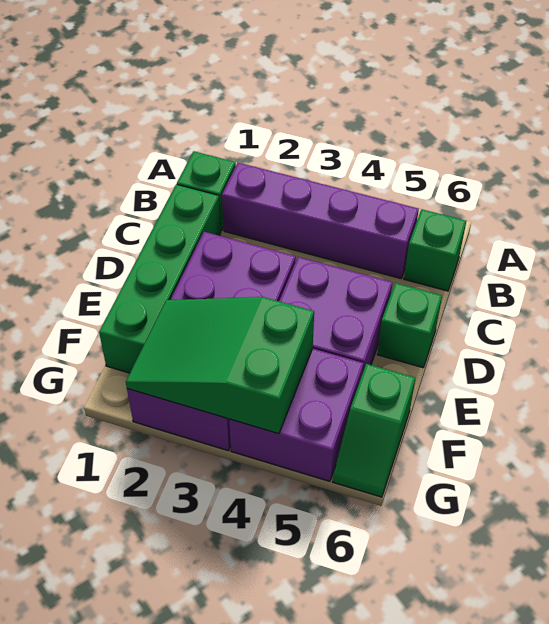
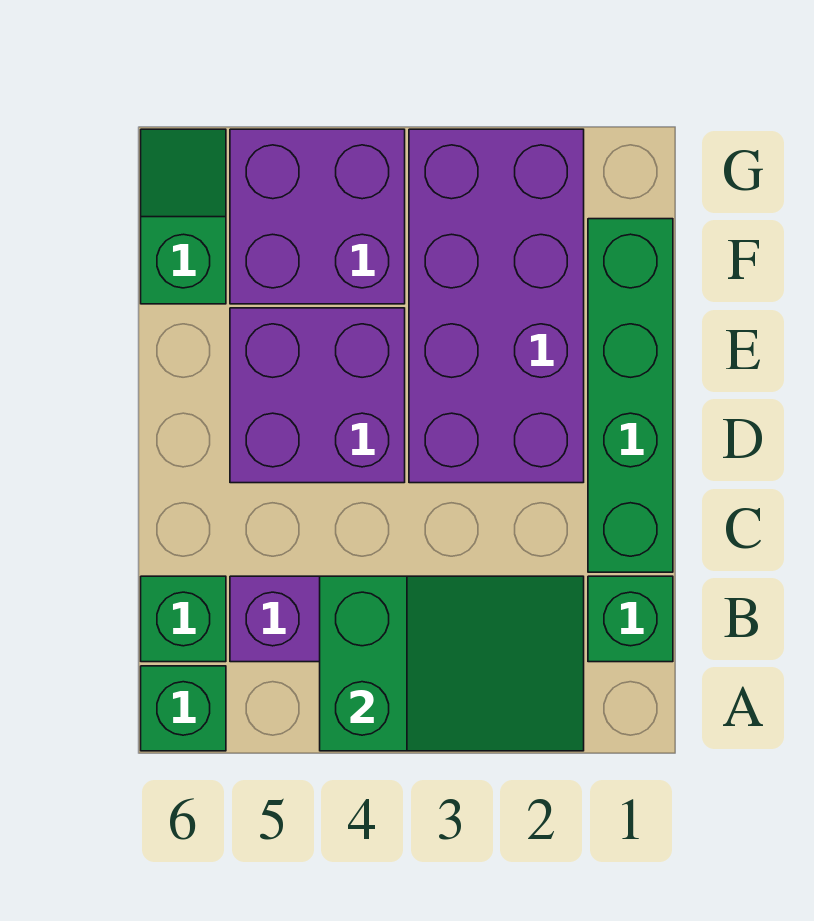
green 1x1 brick [377,283,442,368] -> green 1x1 brick moved to [141,666,226,751]
green 2x3 slope [126,297,314,434] -> green 2x3 slope moved to [320,576,584,751]

